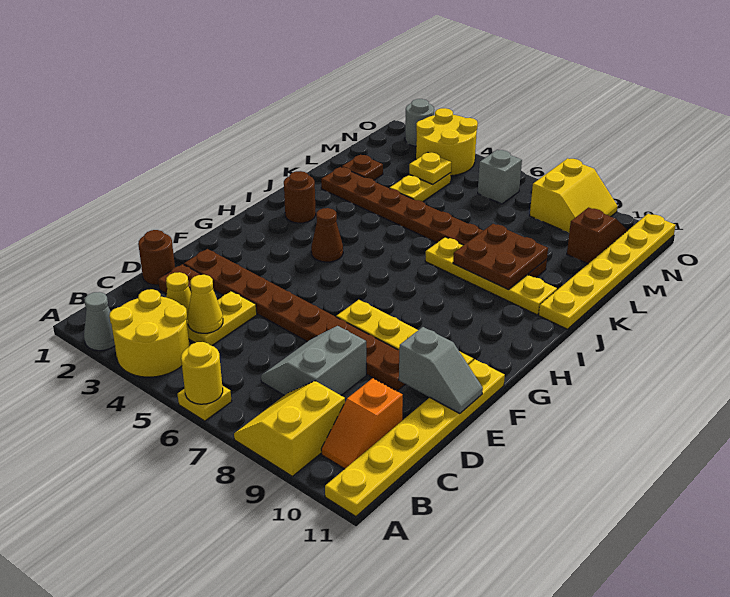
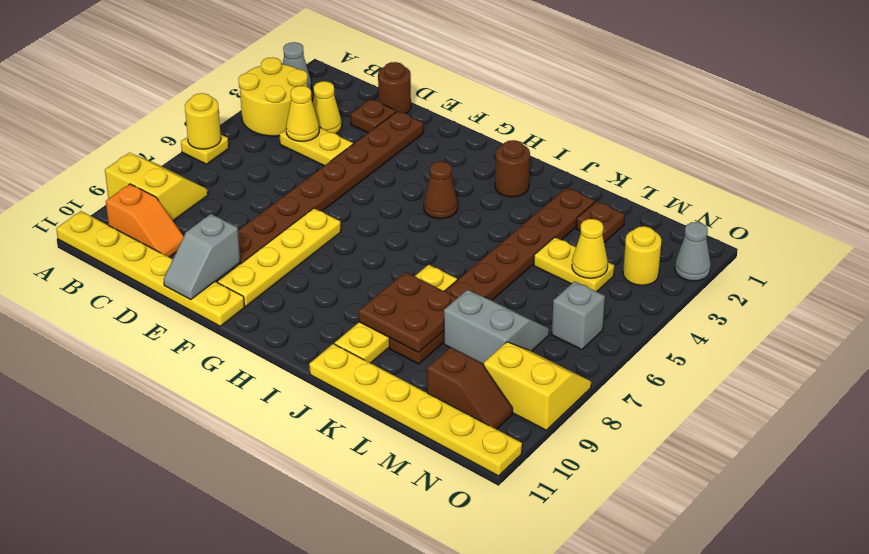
orange 1x2 slope [321,378,403,469] -> orange 1x2 slope turned to [106,184,184,257]
grey 2x2 slope [261,326,366,395] -> grey 2x2 slope moved to [444,290,549,365]
yellow 1x1 plate [409,153,451,184] -> yellow 1x1 cone [572,219,608,278]
yellow 2x2 round brick [416,108,478,176] -> yellow 1x1 round brick [623,226,661,285]
yellow 2x2 slope [530,158,618,233] -> yellow 2x2 slope turned to [484,342,591,430]
grey 1x1 round brick [405,99,434,146] -> grey 1x1 cone [675,222,711,281]

